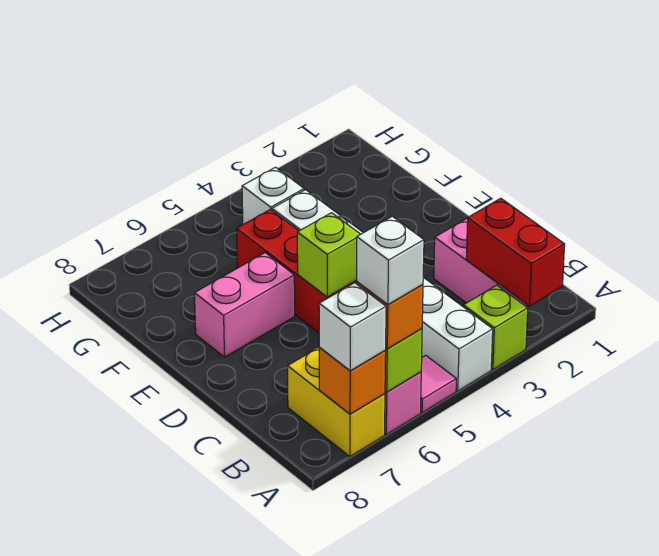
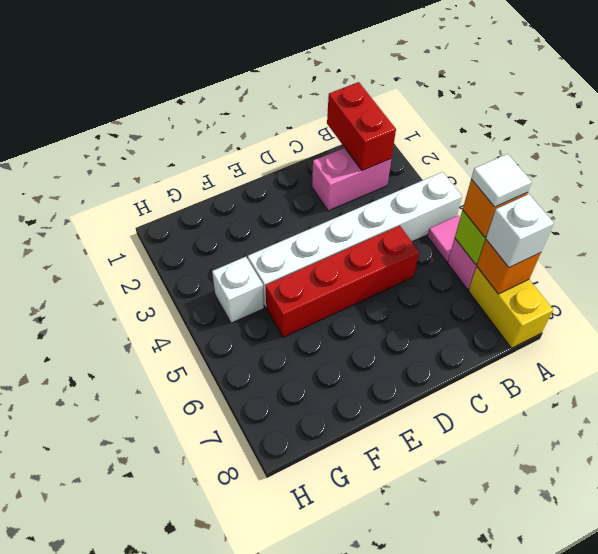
red 1x2 brick [466,198,565,306] -> red 1x2 brick turned to [327,82,396,171]
lime 1x1 brick [463,285,528,369] -> none
white 1x1 brick [357,216,424,304] -> white 1x1 tile [471,154,532,207]
yellow 1x2 brick [288,347,385,456] -> yellow 1x2 brick turned to [468,267,553,348]
lime 1x1 brick [297,213,361,297] -> none
pink 1x2 brick [194,253,295,357] -> none

